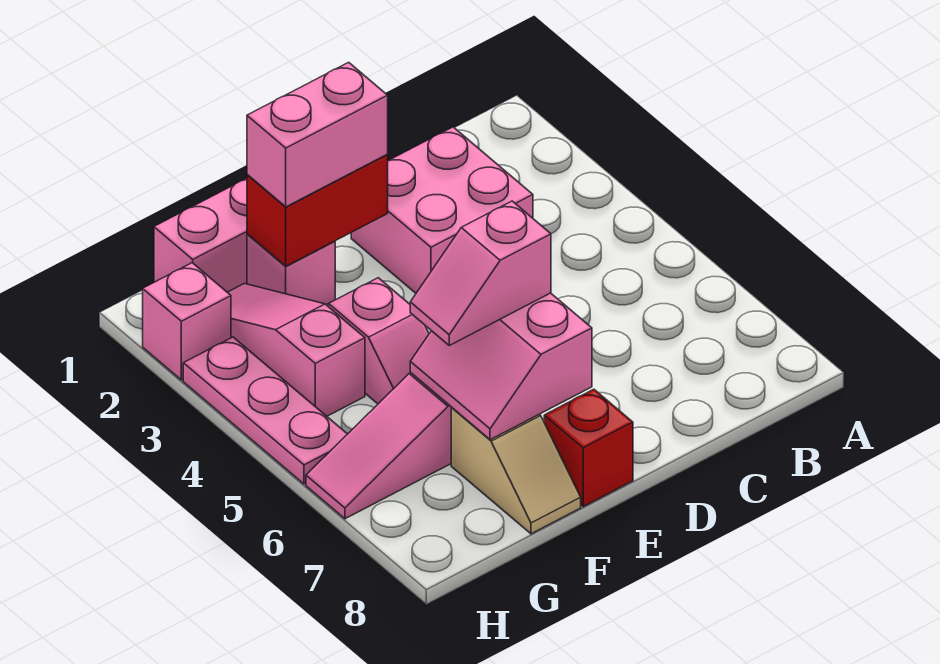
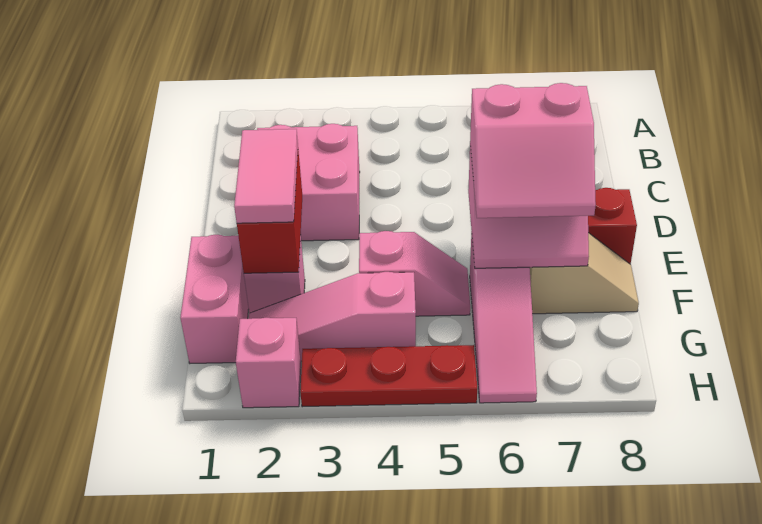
pink 1x2 brick [247,62,388,207] -> pink 1x2 tile [234,129,298,223]
pink 1x2 slope [410,201,551,345] -> pink 2x2 slope [470,83,596,218]
pink 1x3 plate [183,337,347,484] -> red 1x3 plate [300,345,477,407]

